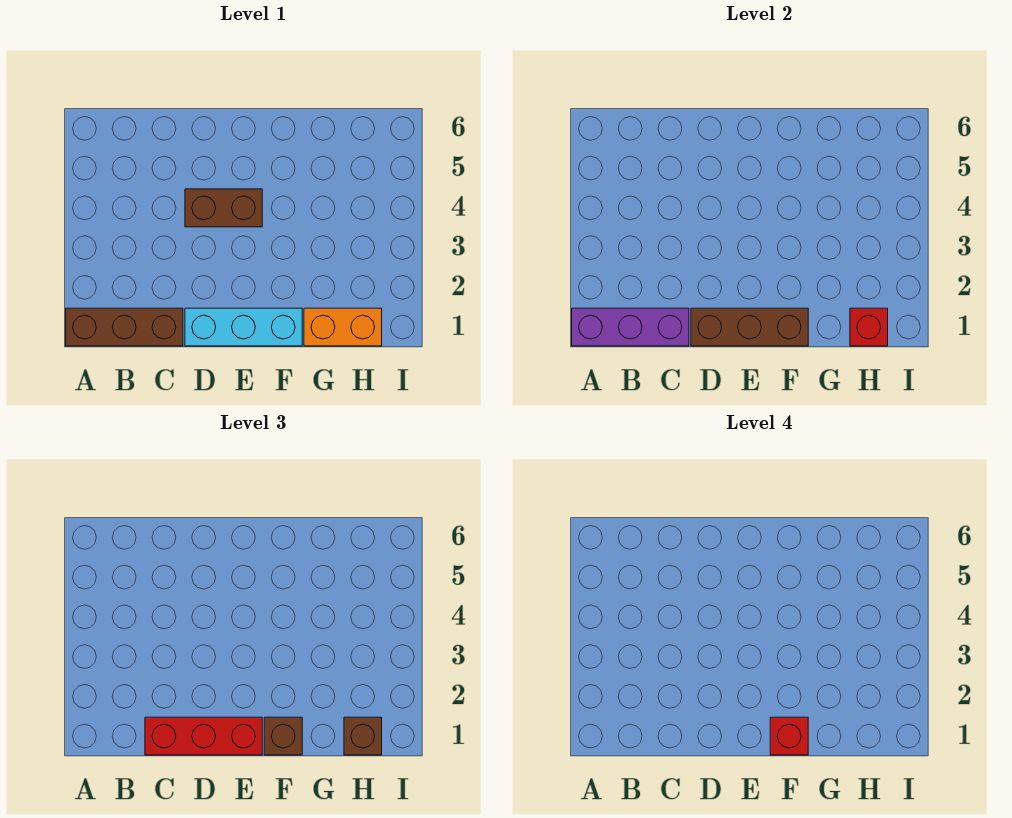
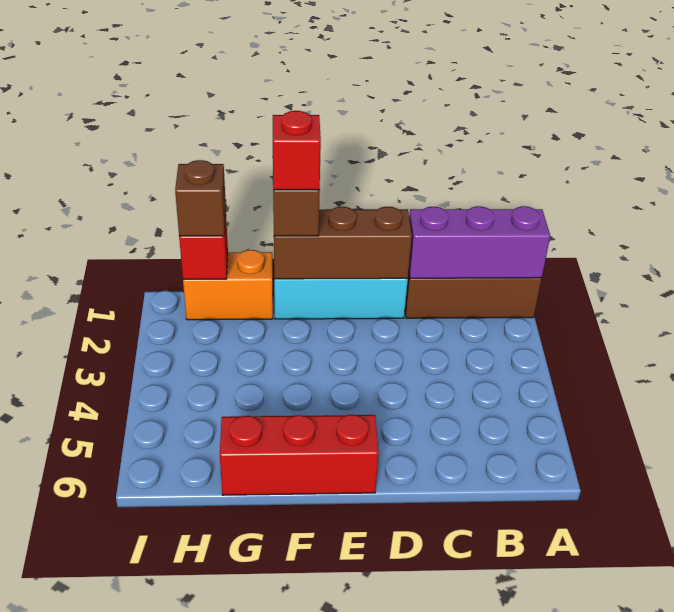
red 1x3 brick [145,717,262,755] -> red 1x3 brick moved to [220,415,379,495]
brown 1x2 brick [185,189,262,227] -> none

